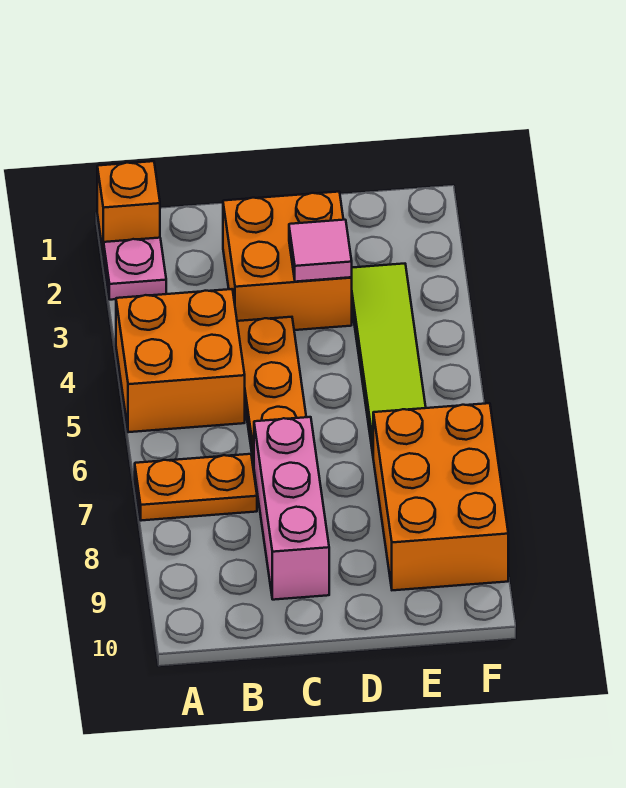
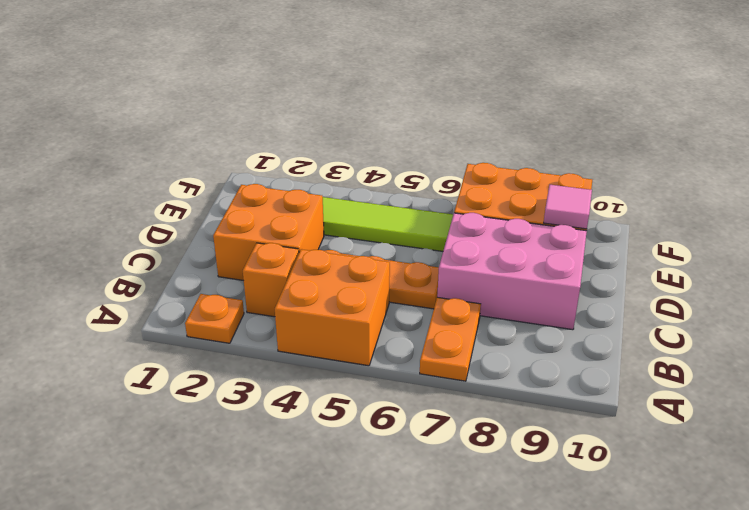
orange 1x1 brick [97,161,160,255] -> orange 1x1 brick moved to [243,243,299,317]
pink 1x1 plate [104,238,166,300] -> orange 1x1 plate [185,294,244,343]
pink 1x3 brick [254,417,329,600] -> pink 2x3 brick [437,213,587,330]
pink 1x1 tile [289,220,352,282] -> pink 1x1 tile moved to [544,185,592,229]

